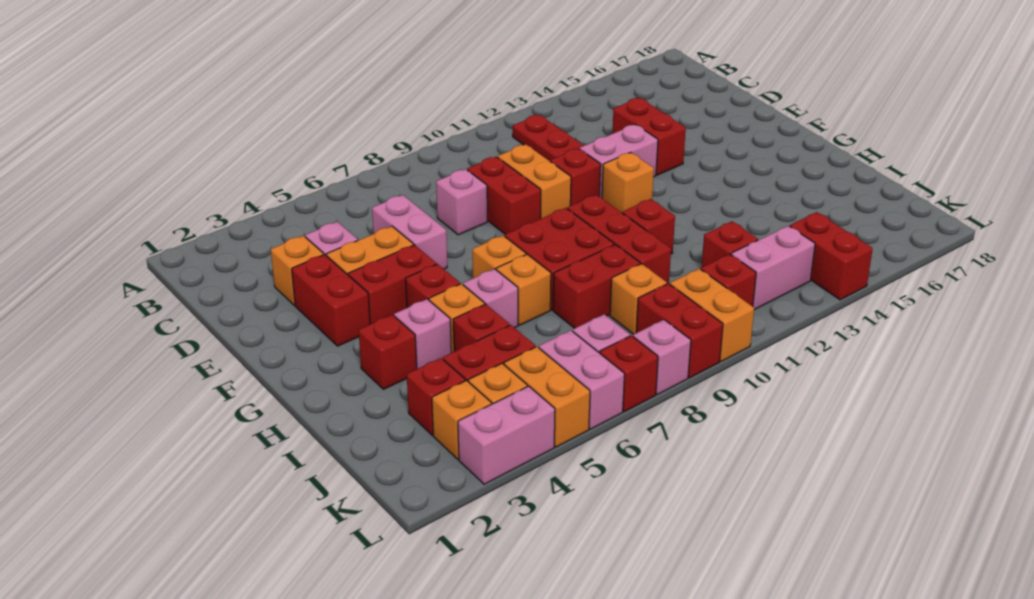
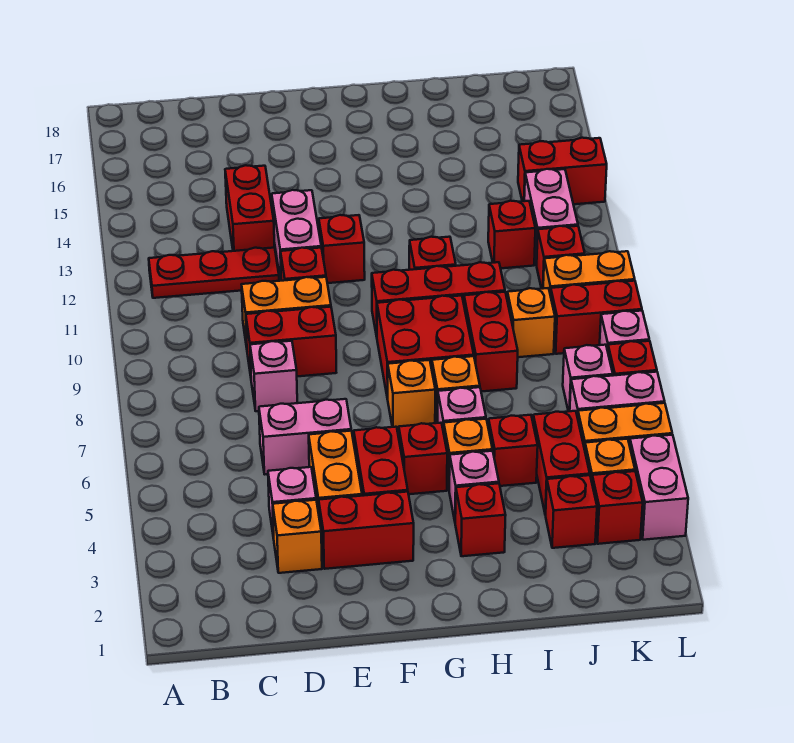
red 1x2 brick [612,98,686,175] -> red 1x2 brick turned to [225,165,275,251]
orange 1x1 brick [602,152,654,213] -> red 1x1 brick [319,215,365,283]
orange 1x1 brick [432,381,492,459] -> red 1x1 brick [592,471,643,544]

